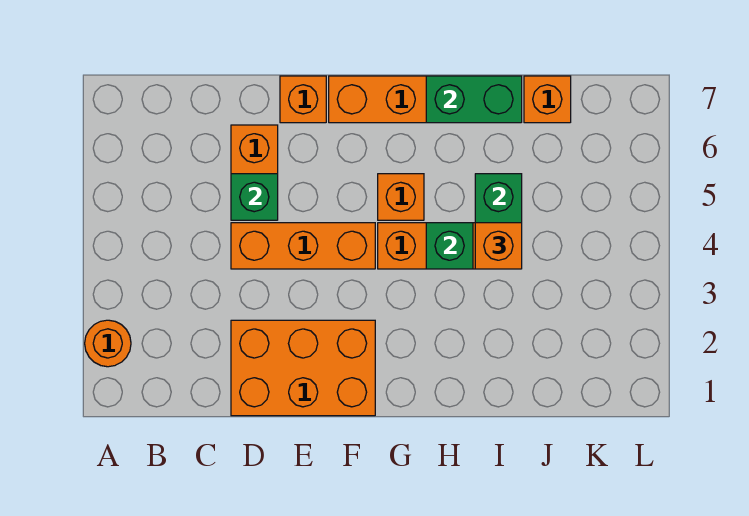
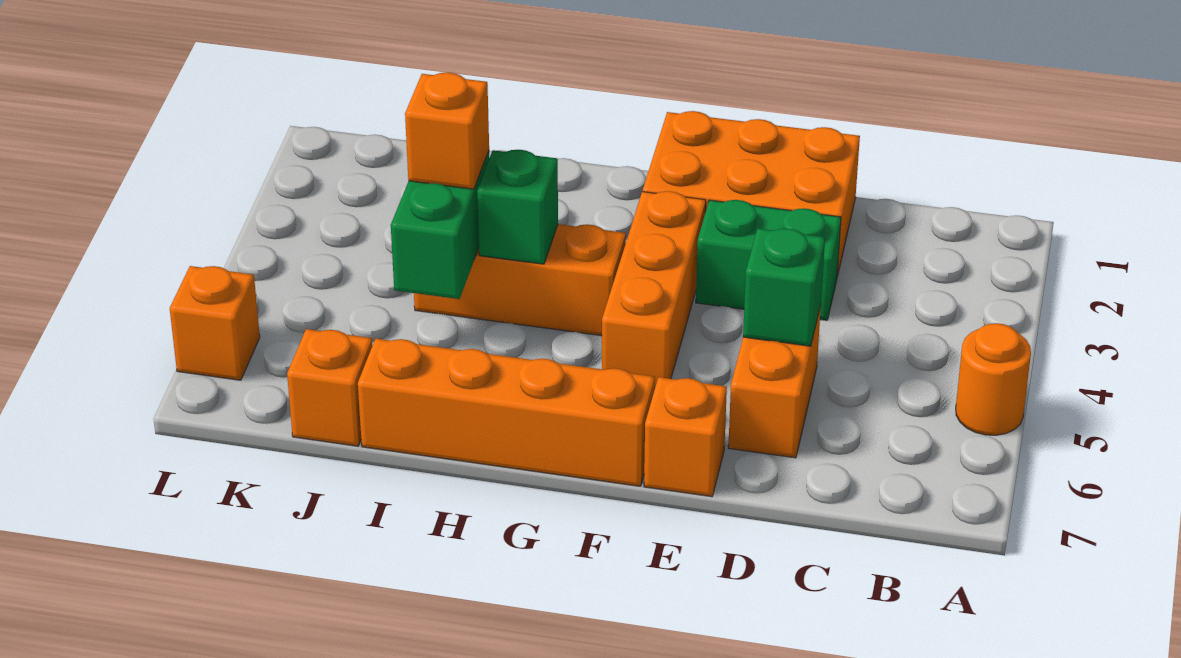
orange 1x1 round brick [85,320,131,367] -> orange 1x1 round brick moved to [956,323,1031,435]
orange 1x3 brick [231,223,375,269] -> orange 1x3 brick turned to [602,191,706,387]
orange 1x1 brick [378,174,424,220] -> orange 1x1 brick moved to [170,266,260,380]
green 1x2 brick [426,76,522,123] -> green 1x2 brick moved to [696,200,841,320]

